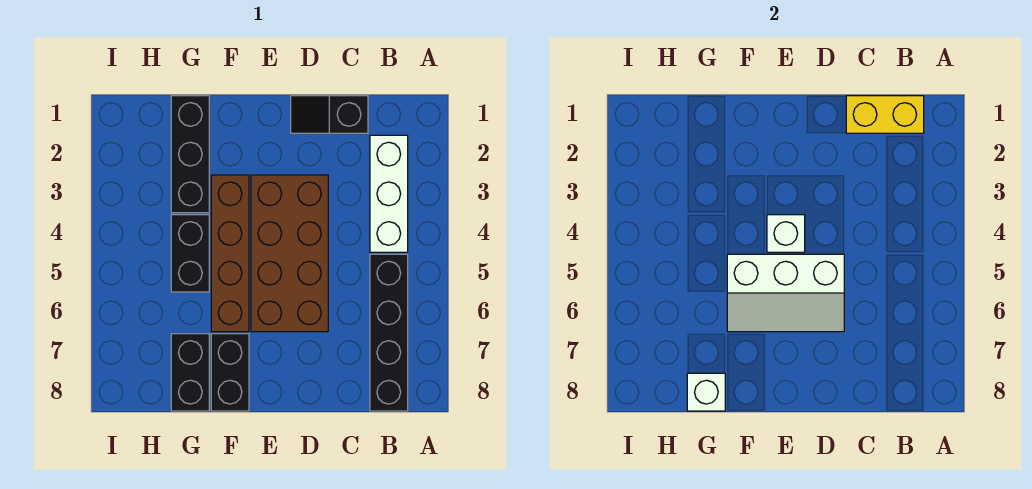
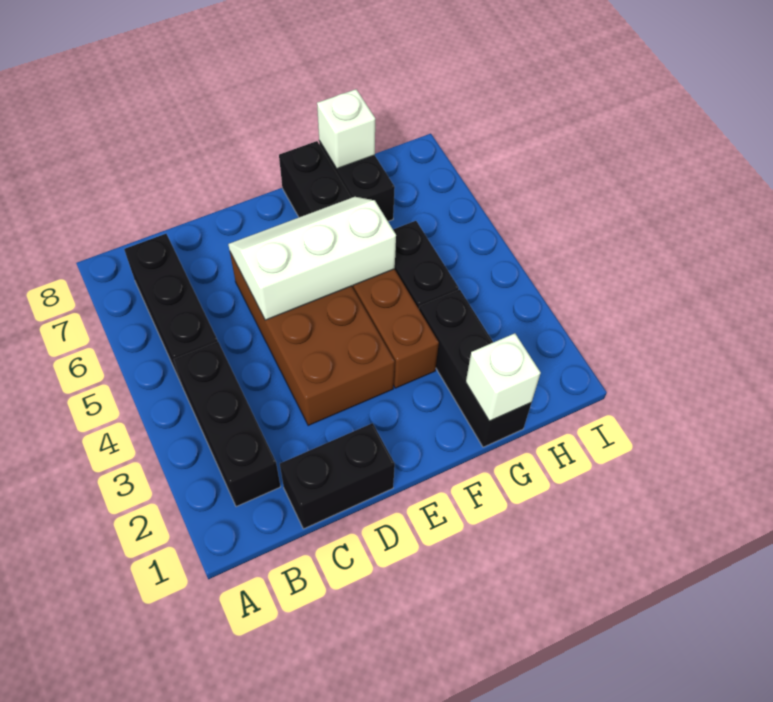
yellow 1x2 brick [846,96,924,133] -> none
white 1x3 brick [370,135,408,252] -> black 1x3 brick [174,342,281,507]
black 1x4 brick [370,254,408,411] -> black 1x3 brick [124,234,218,382]
black 1x2 slope [291,96,368,133] -> black 1x2 brick [280,423,395,529]
white 1x1 brick [767,215,805,252] -> white 1x1 brick moved to [466,333,541,421]

